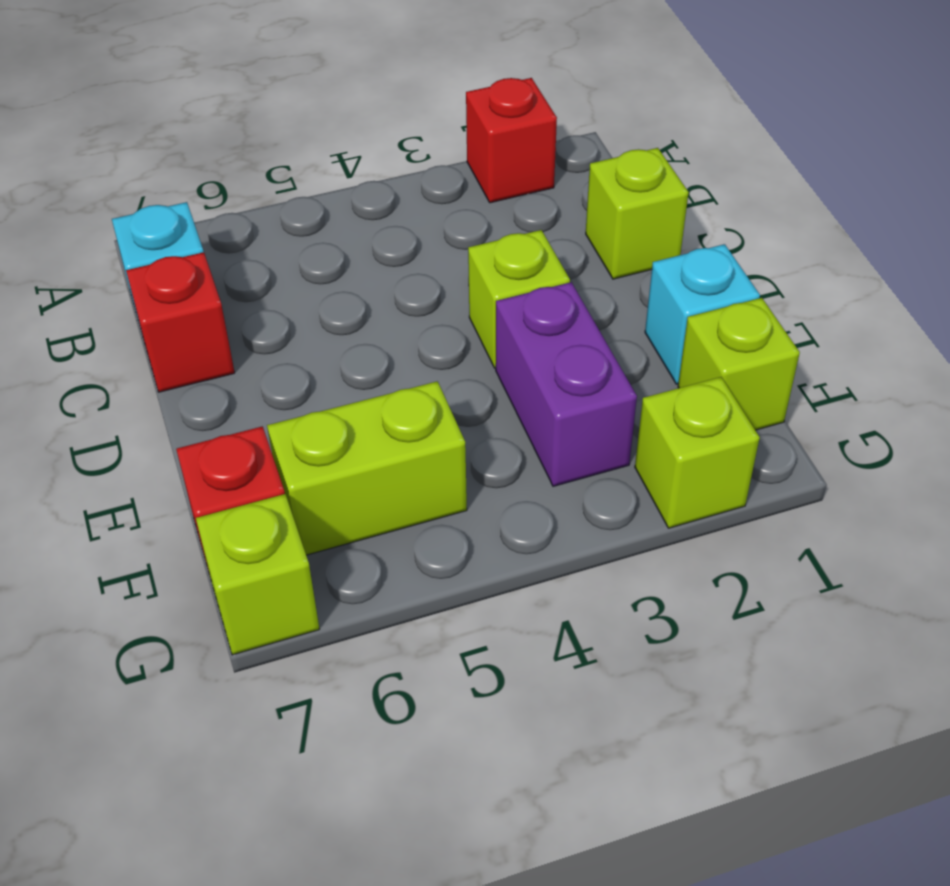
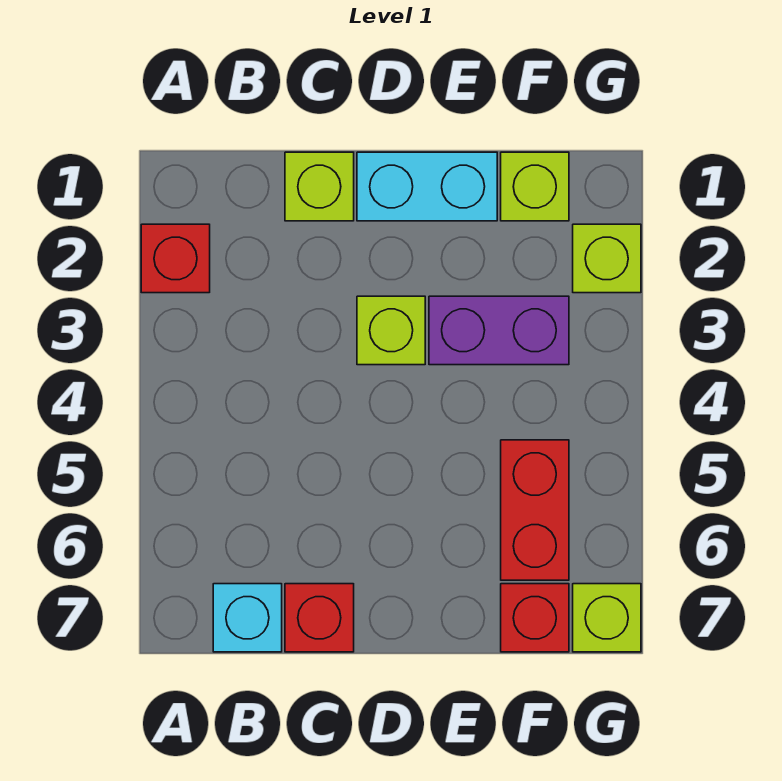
cyan 1x1 brick [645,244,760,384] -> cyan 1x2 brick [357,152,497,221]
lime 1x2 brick [267,381,467,555] -> red 1x2 brick [501,440,569,580]

